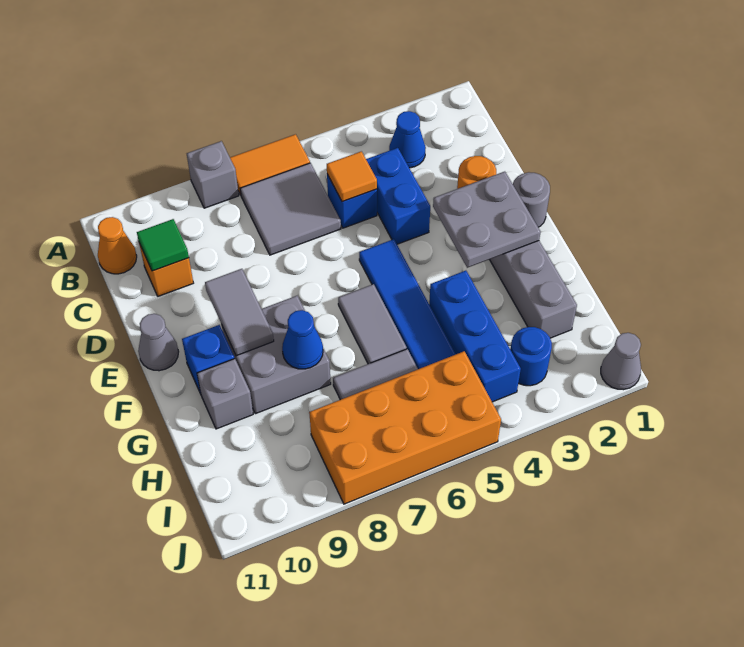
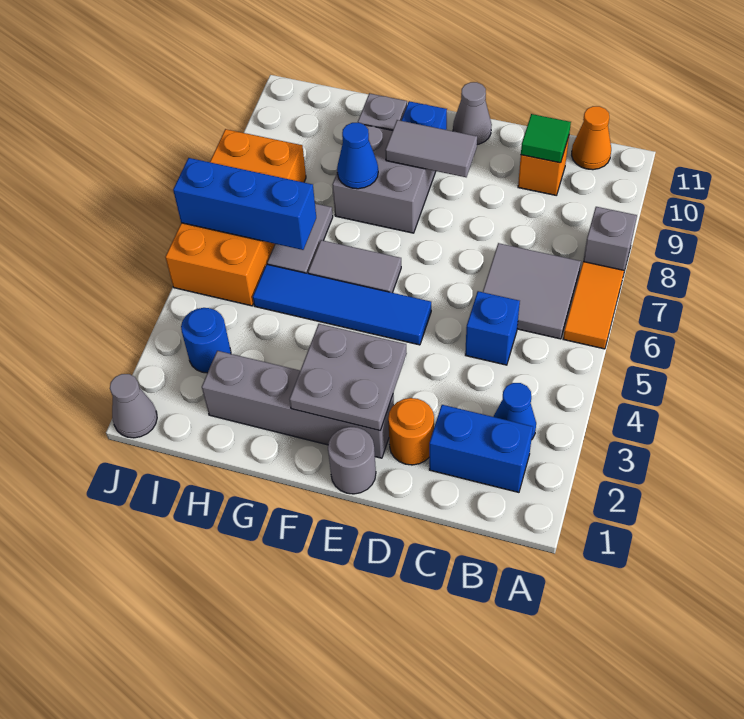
blue 1x2 brick [366,148,430,244] -> blue 1x2 brick moved to [429,405,533,492]
orange 1x1 tile [327,151,377,202] -> none
blue 1x3 brick [429,271,521,402] -> blue 1x3 brick moved to [173,158,316,250]

